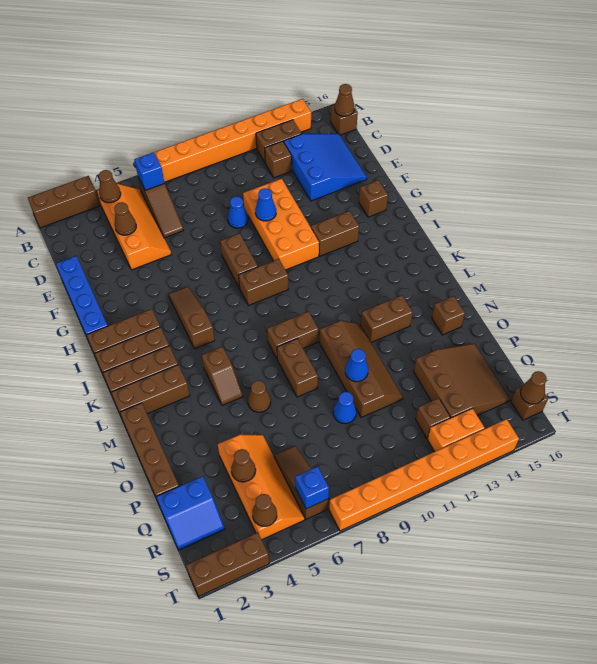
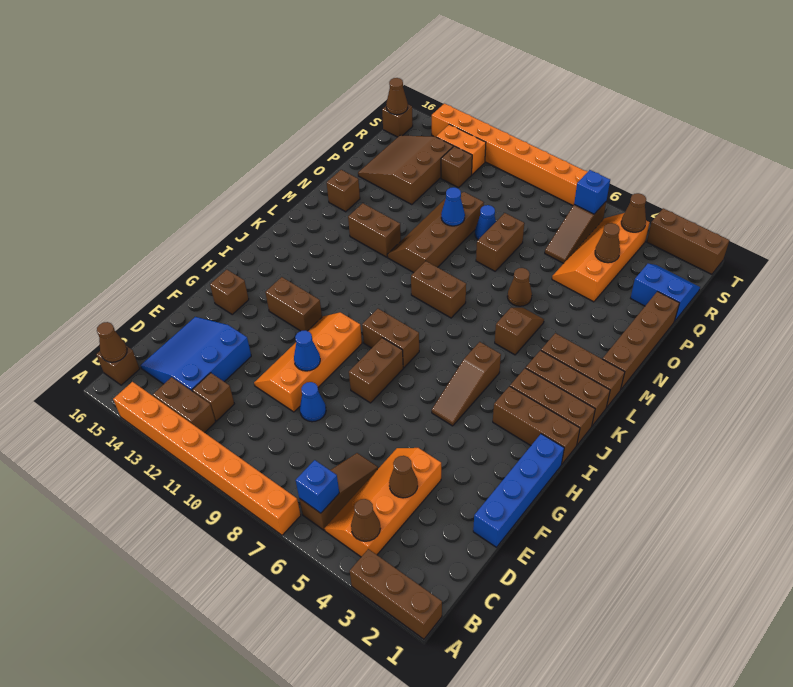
orange 2x4 brick [243,179,319,270] -> orange 2x4 slope [254,312,362,412]
brown 1x2 brick [277,339,318,397] -> brown 1x2 brick moved to [476,213,524,271]

